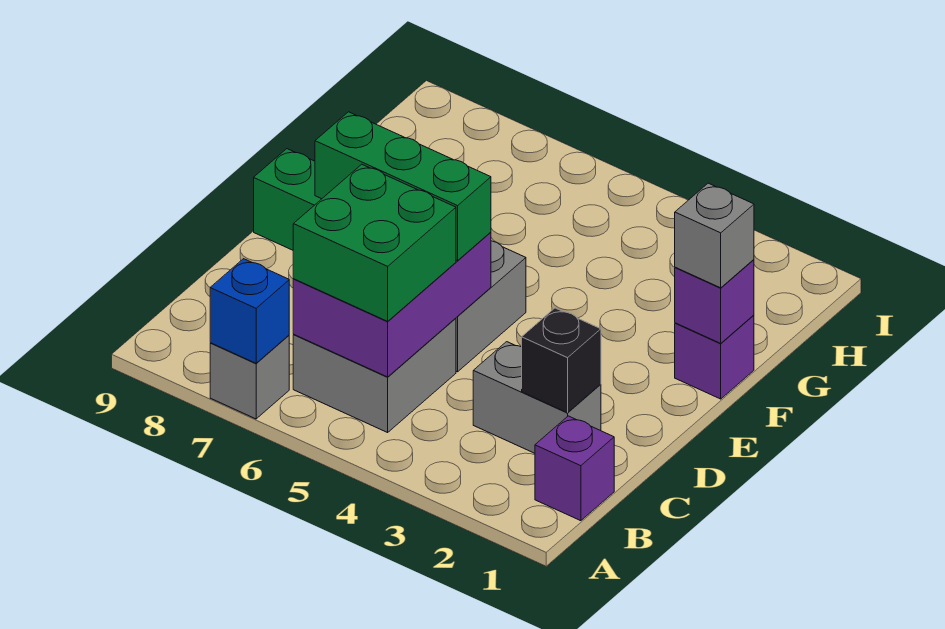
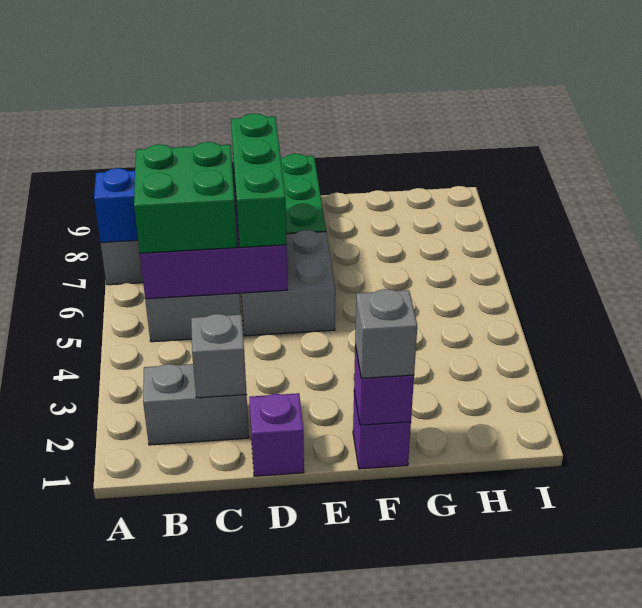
purple 1x1 brick [535,416,614,521] -> purple 1x1 brick moved to [249,393,304,476]
grey 1x2 brick [473,342,601,453] -> grey 1x2 brick turned to [143,364,249,445]
black 1x1 brick [522,308,601,413] -> grey 1x1 brick [191,314,247,398]

